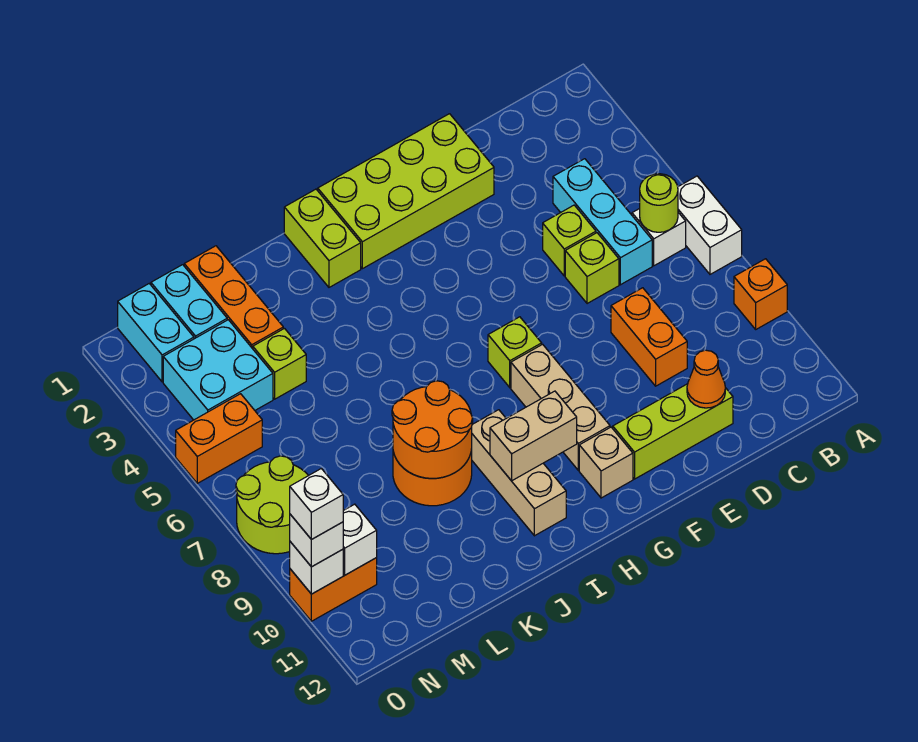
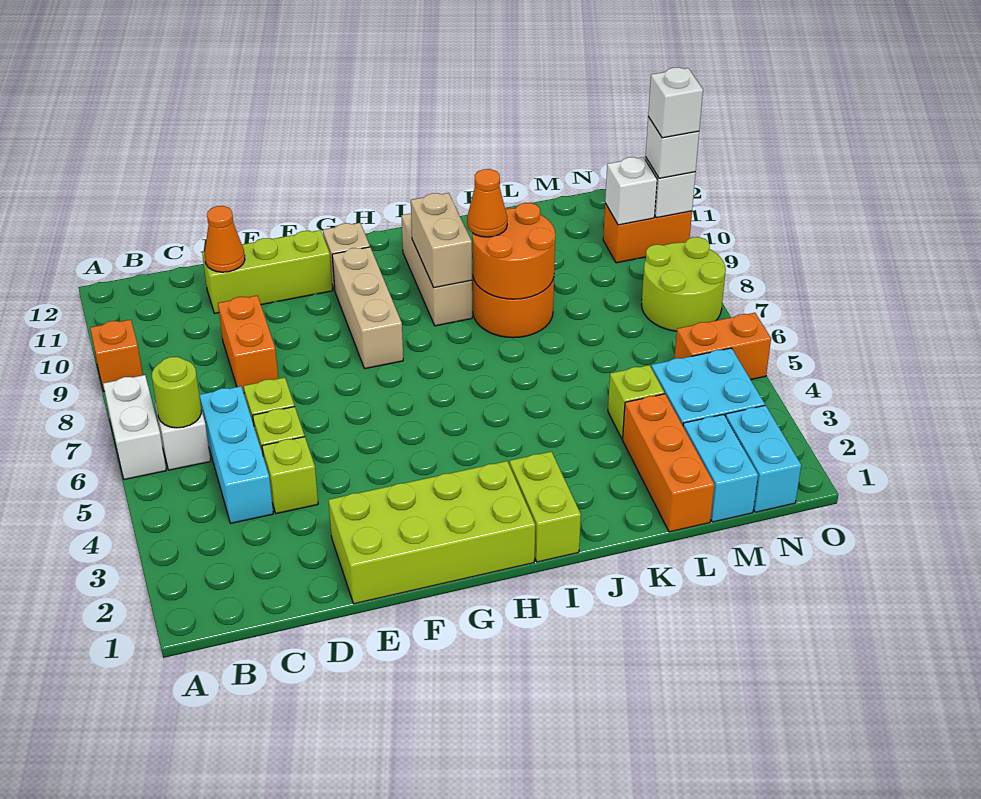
lime 1x1 brick [488,317,542,388] -> lime 1x1 brick moved to [262,437,318,514]
tan 1x2 brick [490,391,577,481] -> tan 1x2 brick turned to [411,193,472,288]
none -> orange 1x1 cone [467,169,507,237]

